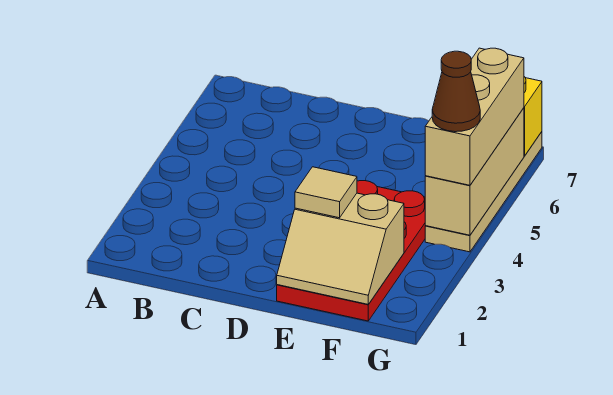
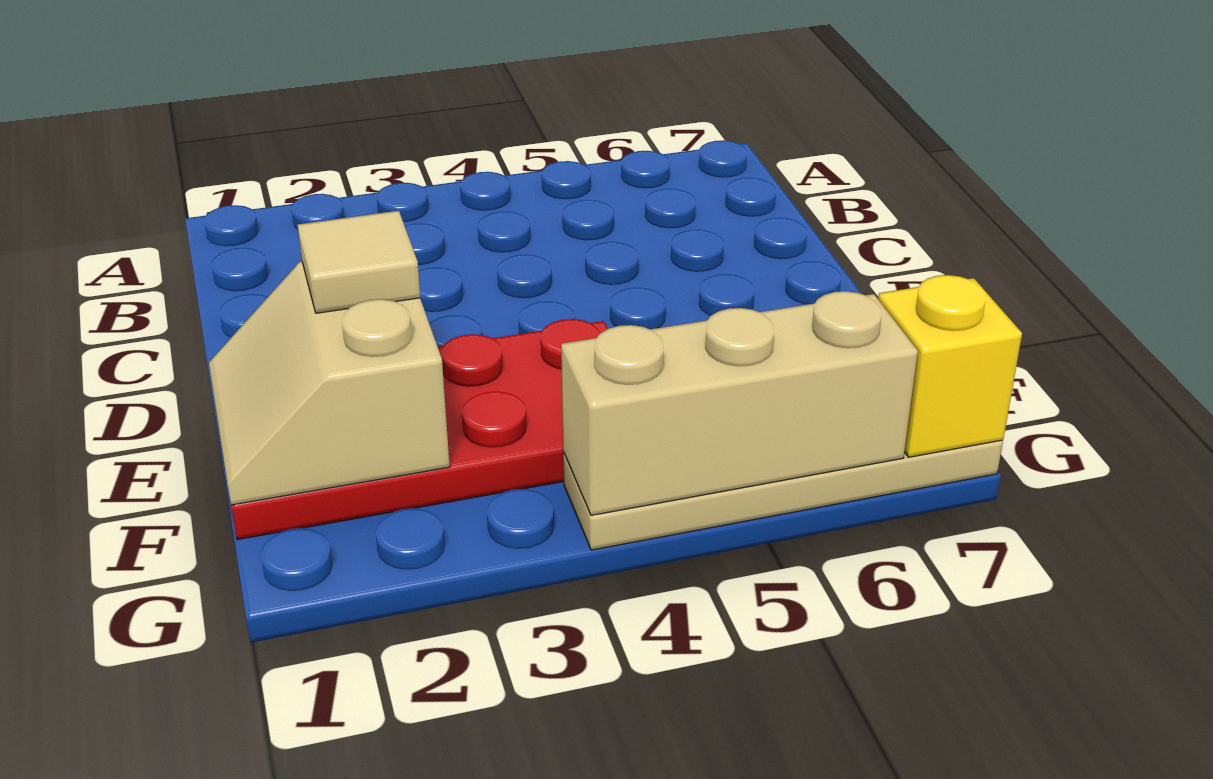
tan 1x3 brick [425,48,524,185] -> none
brown 1x1 cone [432,51,480,132] -> none

